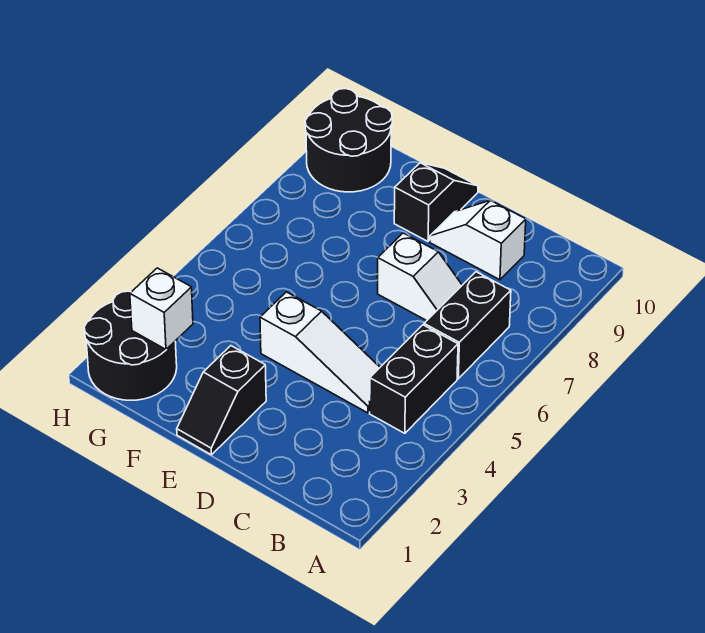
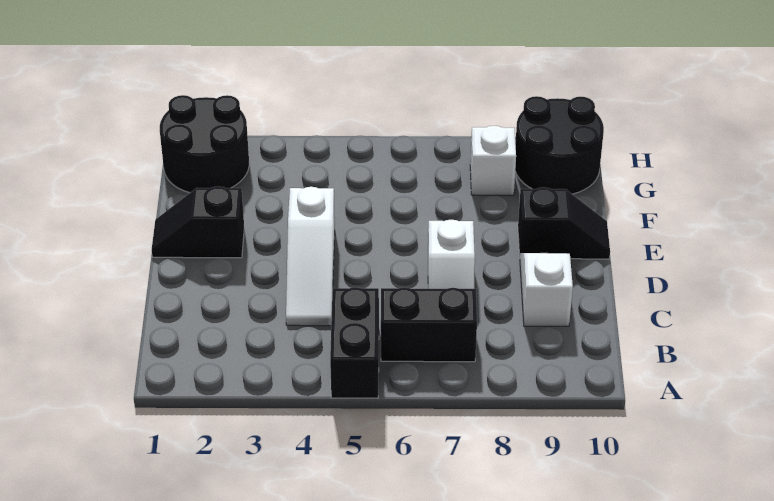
black 1x2 brick [370,325,458,433] -> black 1x2 brick turned to [330,287,379,398]
white 1x1 brick [130,268,193,349] -> white 1x1 brick moved to [470,126,516,195]

